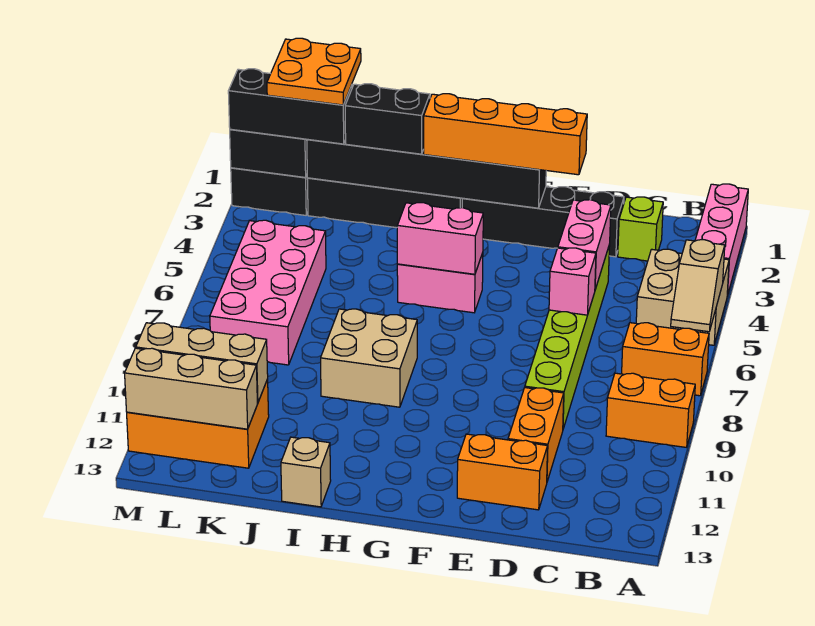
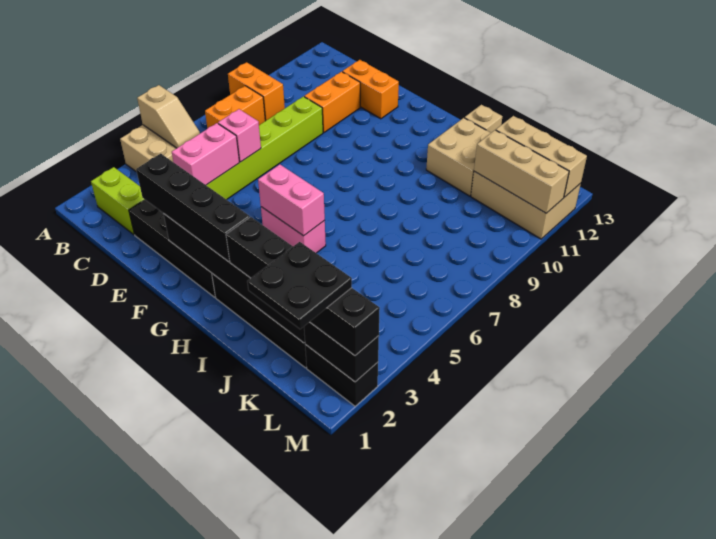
pink 1x3 brick [695,184,748,295] -> none
tan 1x2 slope [671,240,725,332] -> tan 1x2 slope turned to [137,85,200,148]
orange 1x2 brick [622,323,709,396] -> orange 1x2 brick turned to [205,86,265,129]
lime 1x1 brick [618,197,663,261] -> lime 1x2 brick [91,167,145,235]
orange 1x4 brick [424,94,587,175] -> black 1x4 brick [136,154,250,262]
tan 2x2 brick [321,309,417,407] -> tan 2x2 brick moved to [426,118,490,196]
orange 2x2 plate [267,38,361,105] -> black 2x2 plate [247,242,352,329]
pink 2x4 brick [210,220,326,365] -> none
orange 2x3 brick [127,379,269,468] -> tan 2x3 brick [471,171,581,239]

